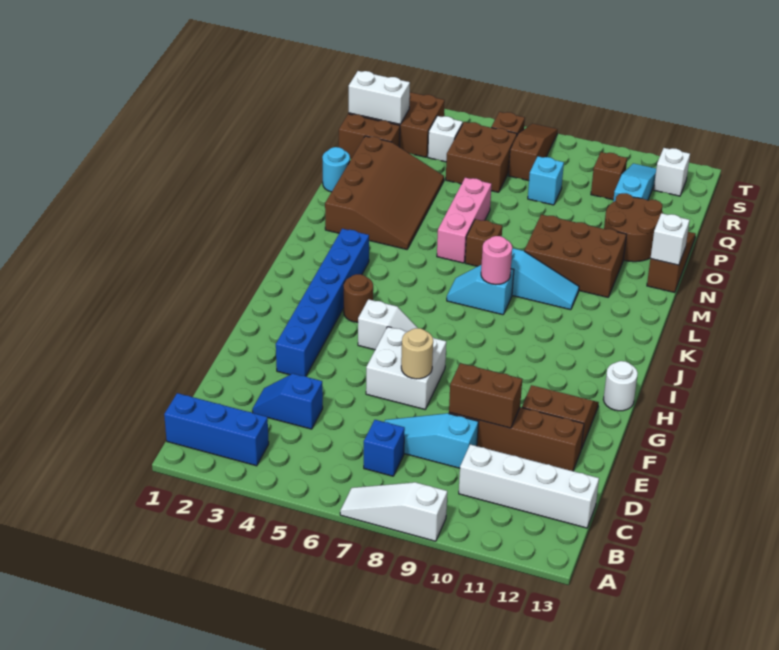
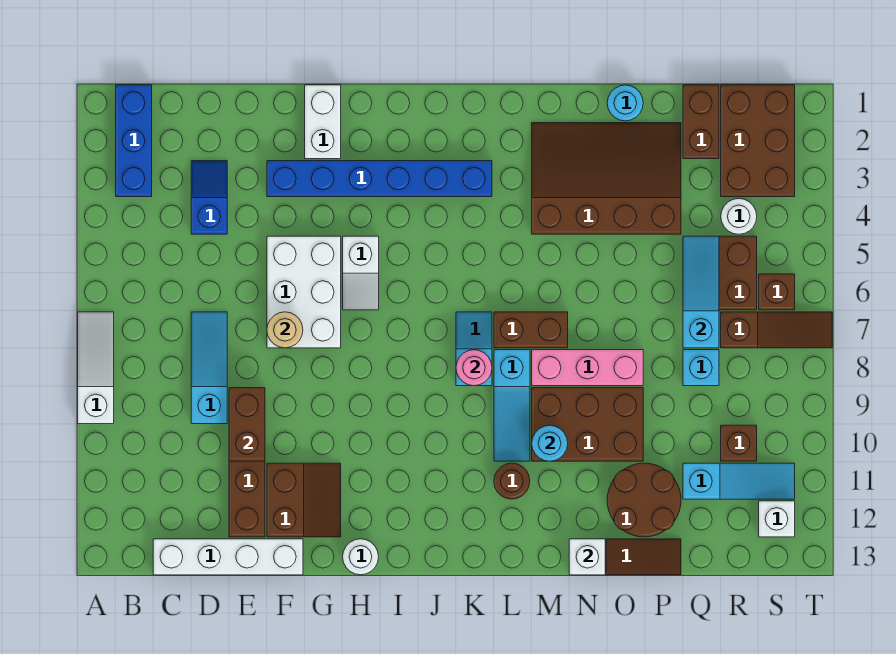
blue 1x1 brick [364,420,405,476] -> none
white 1x4 brick [459,444,599,528] -> white 1x4 brick turned to [153,539,303,575]
white 2x2 brick [366,327,446,409] -> white 2x3 brick [267,236,341,348]
brown 1x1 round brick [344,274,373,322] -> brown 1x1 round brick moved to [494,463,530,499]
brown 3x4 slope [325,136,444,249] -> brown 3x4 slope turned to [532,123,681,234]
pink 1x3 brick [437,178,491,263] -> pink 1x3 brick moved to [532,350,643,386]
brown 1x1 brick [465,219,502,266] -> brown 1x2 brick [494,312,568,348]
brown 2x3 brick [524,214,626,297] -> brown 2x3 brick turned to [532,388,643,461]
none -> cyan 1x1 round brick [532,425,568,461]
none -> cyan 1x3 slope [683,236,719,348]
white 1x2 brick [349,71,410,124] -> white 1x2 brick moved to [305,85,341,159]
white 1x1 brick [428,116,463,162] -> white 1x1 round brick [721,199,757,234]

